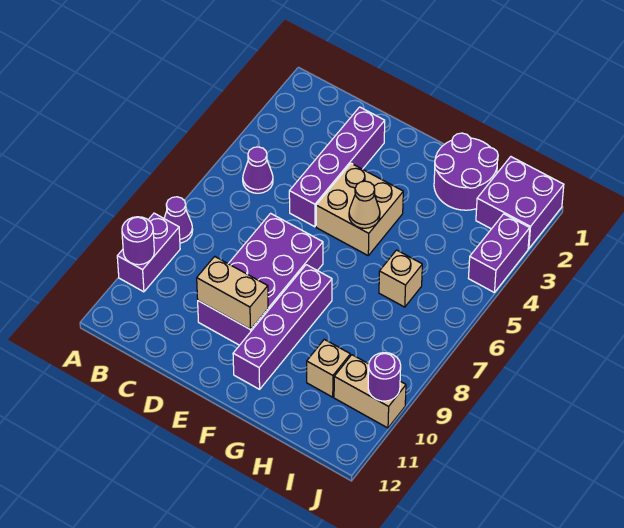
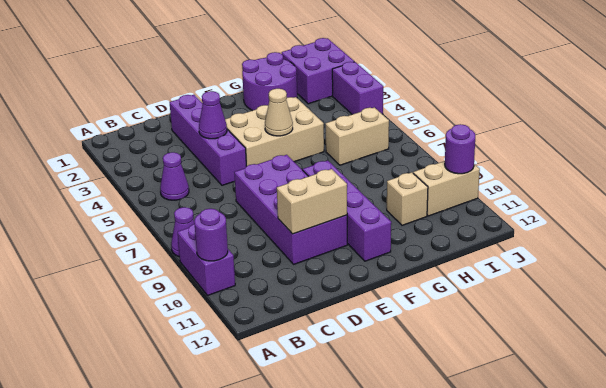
none -> purple 1x1 cone [199,91,227,139]
tan 2x2 brick [316,163,403,255] -> tan 2x3 brick [225,97,324,166]
tan 1x1 brick [379,250,422,307] -> tan 1x2 brick [326,107,389,165]

